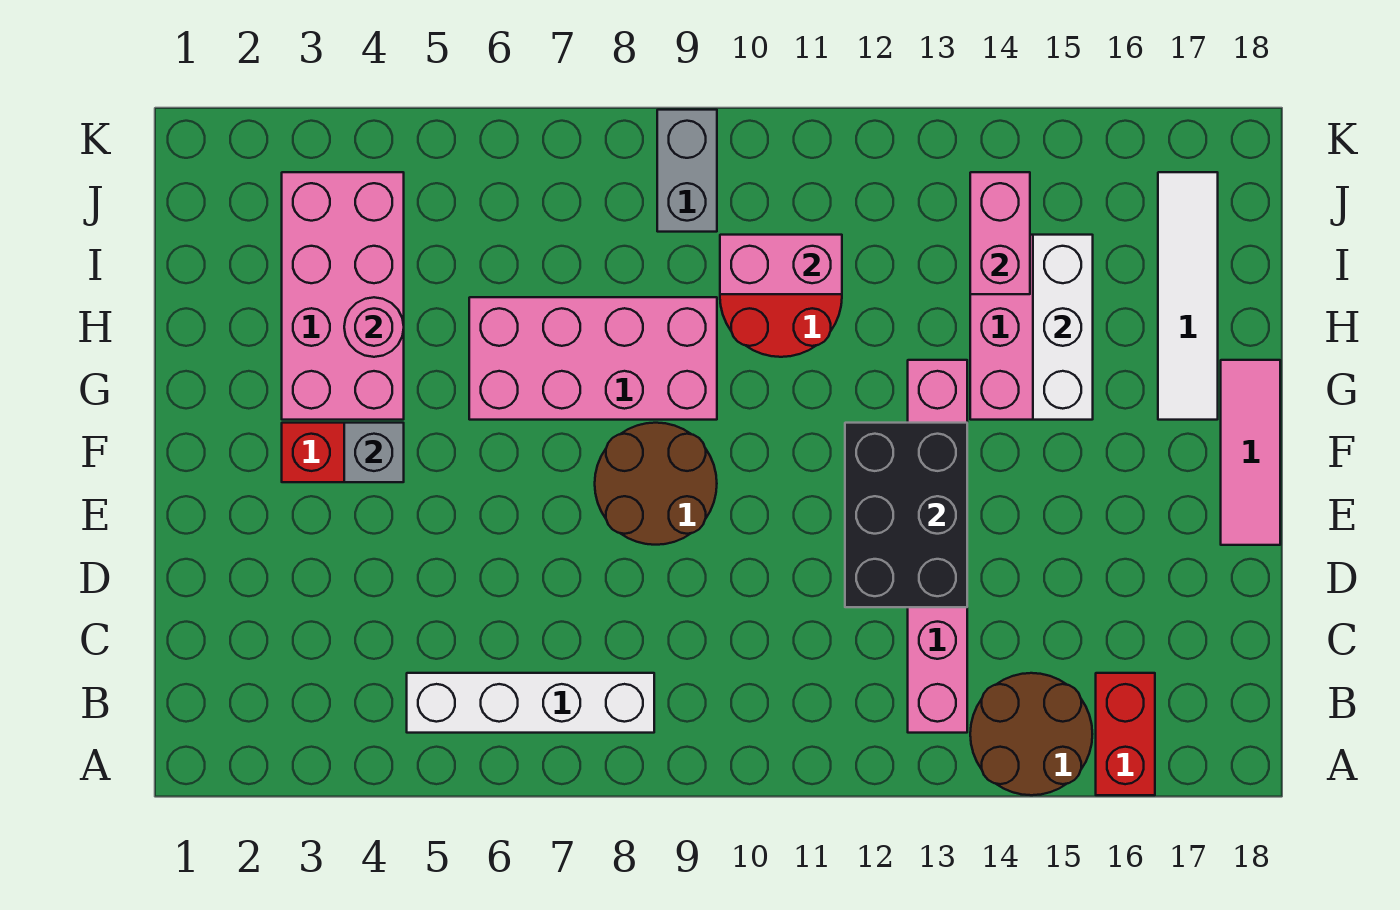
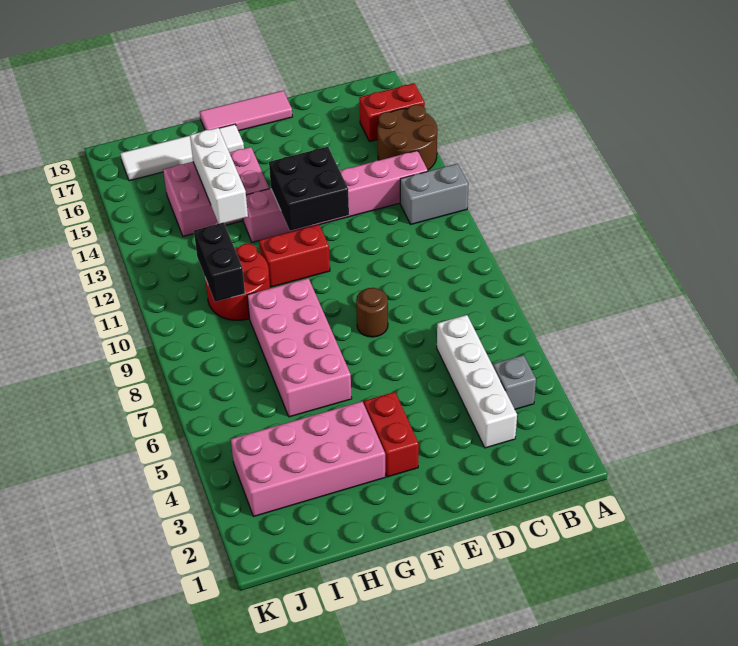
white 1x4 brick [407,673,654,733] -> white 1x4 brick moved to [437,315,517,448]
black 2x3 brick [845,423,967,607] -> black 2x2 brick [269,147,349,231]
brown 2x2 round brick [595,423,717,545] -> brown 1x1 round brick [356,288,388,337]
grey 1x1 brick [344,423,404,482] -> grey 1x1 brick moved to [493,355,536,409]
none -> red 1x2 brick [259,225,330,287]
white 1x3 brick [1033,235,1093,420] -> white 1x3 brick turned to [190,128,248,224]
pink 1x1 round brick [344,297,404,357] -> none
pink 1x2 brick [720,235,842,294] -> black 1x2 brick [194,222,245,302]
pink 1x2 brick [970,172,1030,294] -> none
grey 1x2 brick [657,110,717,232] -> grey 1x2 brick moved to [400,164,468,224]

